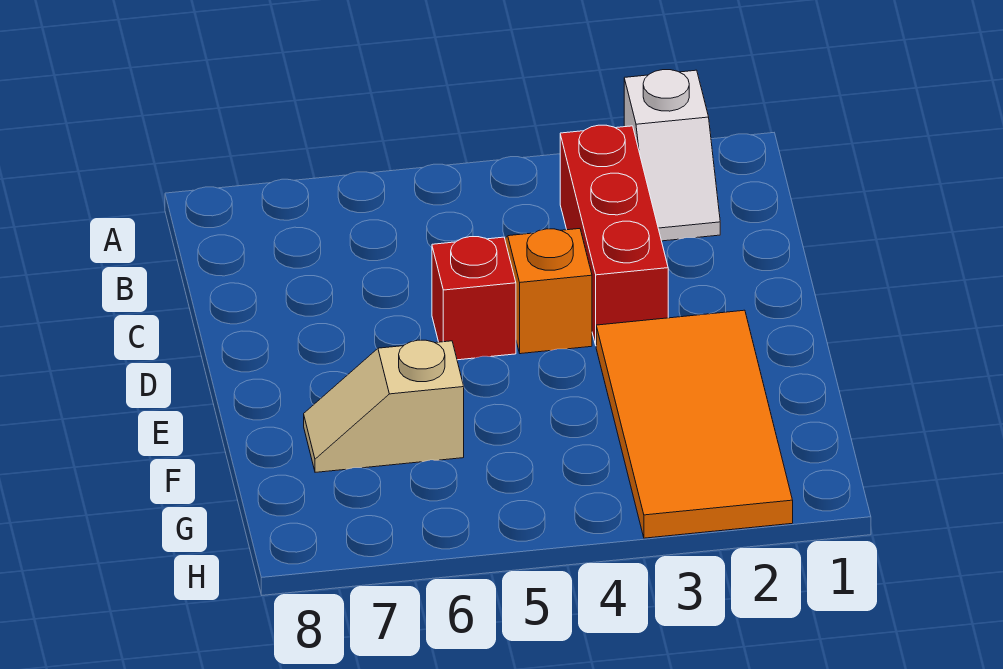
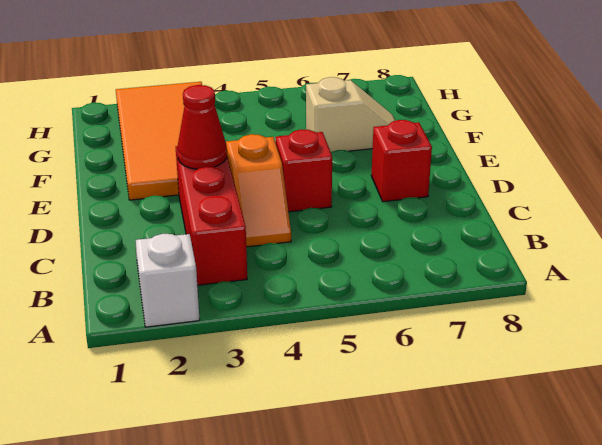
none -> red 1x1 cone [177,85,227,169]
none -> red 1x1 brick [371,120,432,202]

